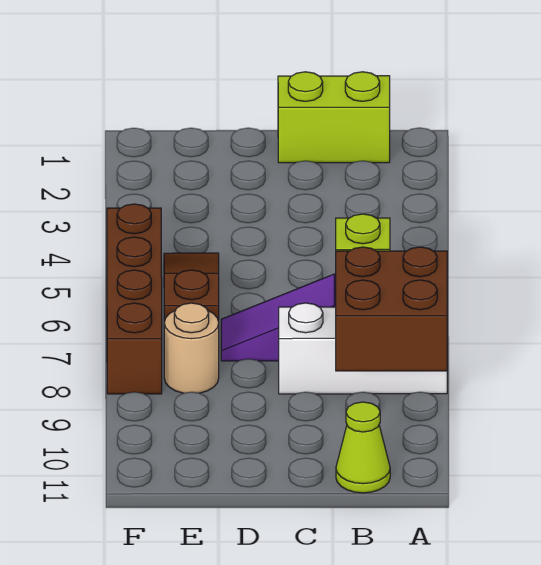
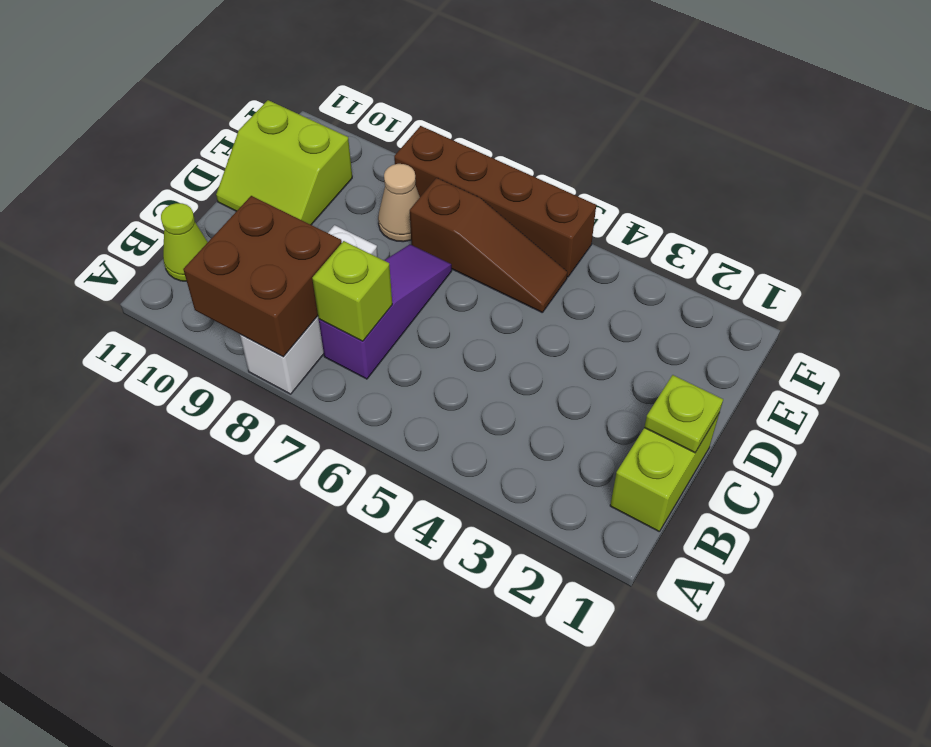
none -> lime 1x1 plate [644,375,723,453]
none -> lime 2x2 slope [216,100,352,225]
tan 1x1 round brick [164,303,219,393] -> tan 1x1 cone [378,164,420,242]

